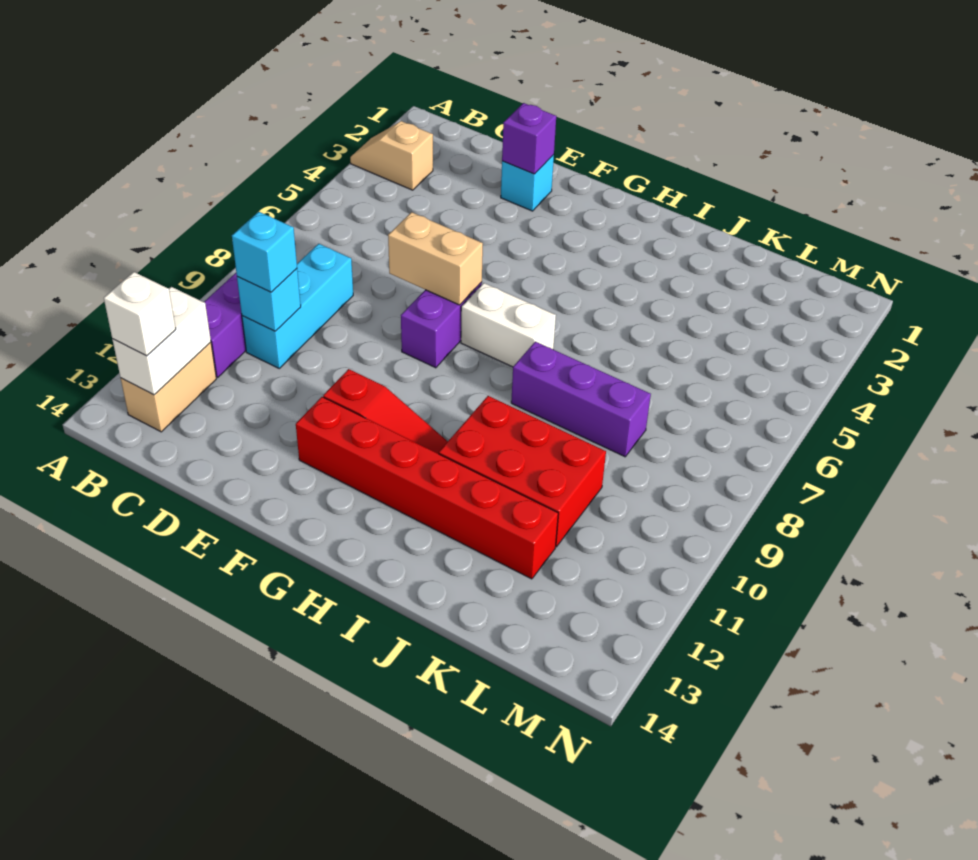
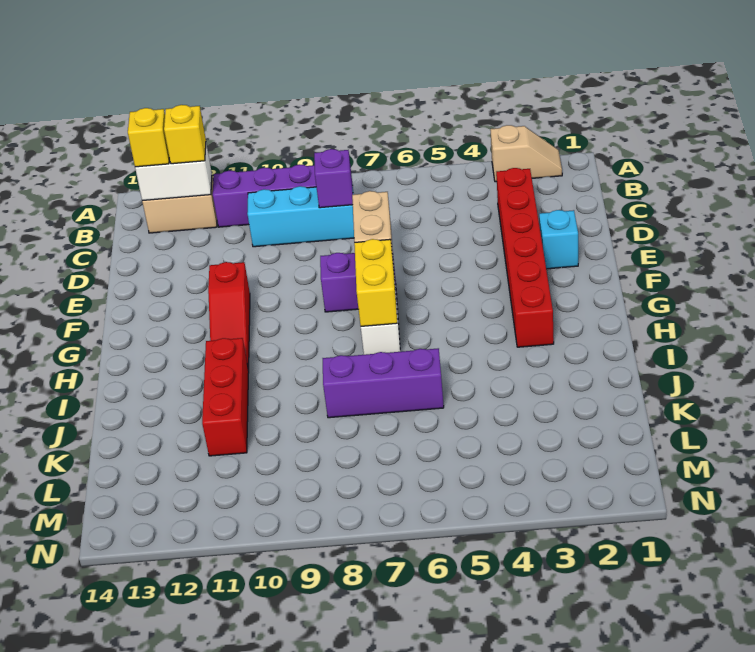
tan 1x2 slope [350,121,433,190] -> tan 1x2 slope turned to [490,125,562,182]
none -> yellow 1x1 brick [164,105,206,164]
white 1x1 brick [104,272,176,356] -> yellow 1x1 brick [128,108,169,167]
cyan 1x1 brick [237,269,301,331] -> none
cyan 1x1 brick [232,212,297,292] -> none
purple 1x1 brick [502,103,556,174] -> purple 1x1 brick moved to [314,149,353,208]
red 1x6 brick [296,397,558,579] -> red 1x6 brick moved to [496,168,554,347]
none -> yellow 1x2 brick [354,239,397,326]
purple 1x3 brick [511,342,651,457] -> purple 1x3 brick turned to [323,348,444,418]
red 2x3 brick [439,396,606,547] -> red 1x3 brick [202,338,249,456]

